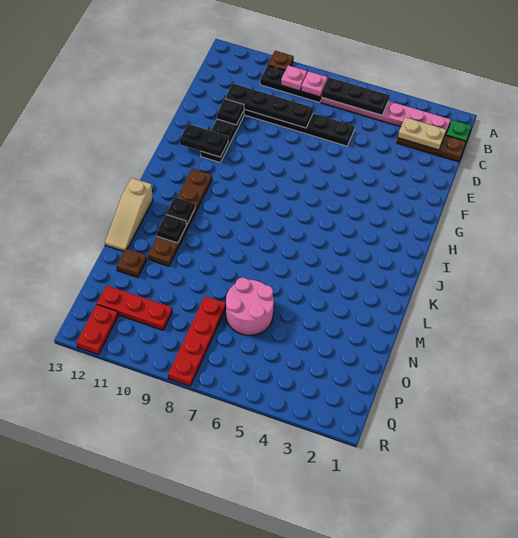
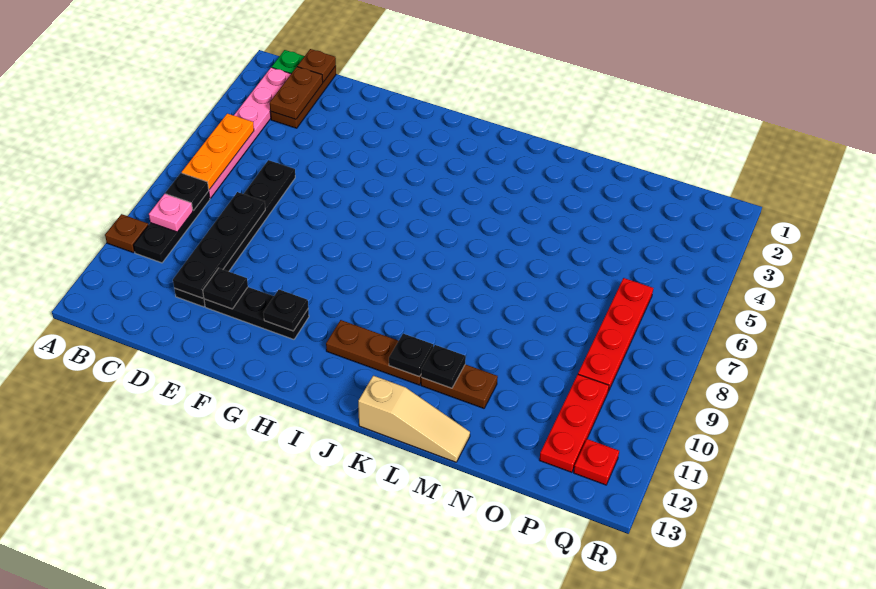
black 1x3 plate [321,77,389,115] -> orange 1x3 plate [182,114,254,190]
pink 1x1 plate [301,71,327,97] -> black 1x1 plate [166,173,209,210]
tan 1x2 plate [398,117,446,150] -> brown 1x2 plate [270,67,323,119]
black 1x2 plate [180,124,228,157] -> black 1x1 plate [263,289,308,331]
pink 2x2 round brick [226,278,274,335] -> none
brown 1x1 plate [117,249,147,278] -> brown 1x1 plate moved to [297,49,336,82]
red 1x4 plate [168,296,226,386] -> red 1x4 plate turned to [578,278,653,391]
red 1x2 plate [76,304,118,355] -> red 1x1 plate [574,439,619,485]

